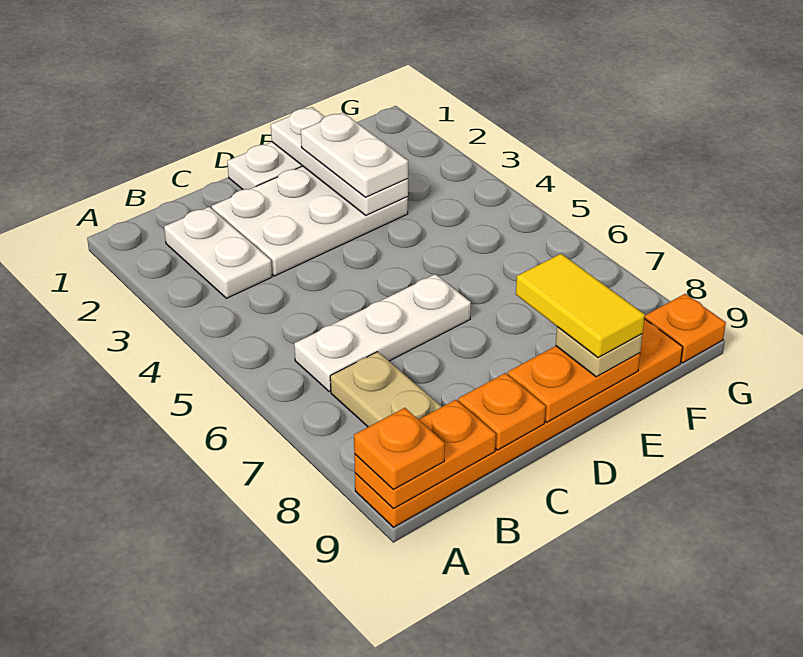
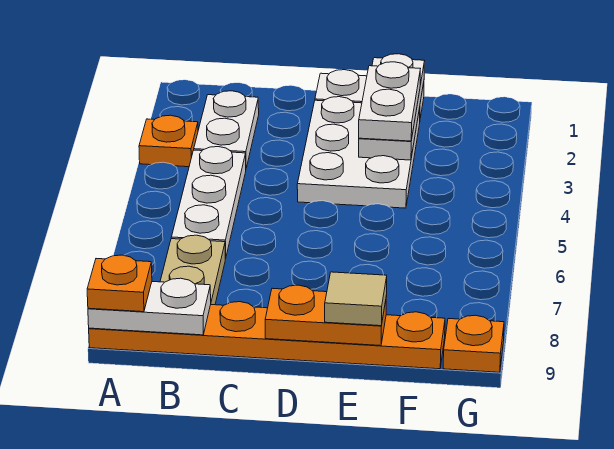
orange 1x2 plate [354,400,496,509] -> white 1x2 plate [88,278,211,335]
white 1x3 plate [294,274,471,392] -> white 1x3 plate turned to [171,147,246,259]
white 2x3 plate [212,166,408,276] -> white 2x3 plate turned to [297,97,420,208]
orange 1x1 plate [458,373,546,450] -> orange 1x1 plate moved to [139,115,198,167]
yellow 1x2 tile [516,254,645,358] -> none
tan 1x1 plate [556,327,642,377] -> tan 1x1 tile [325,272,387,326]

